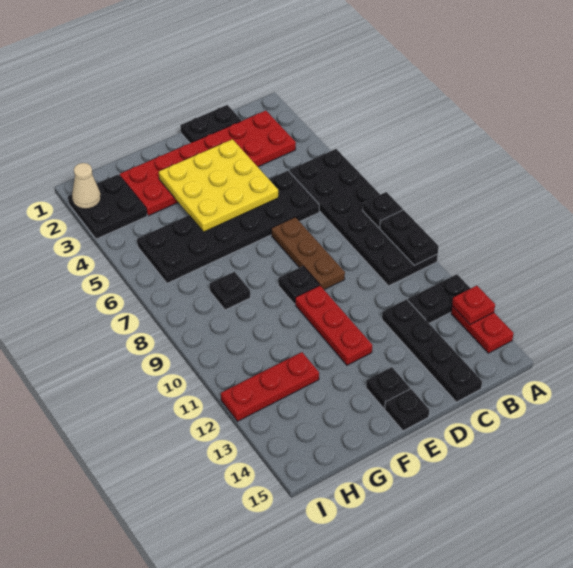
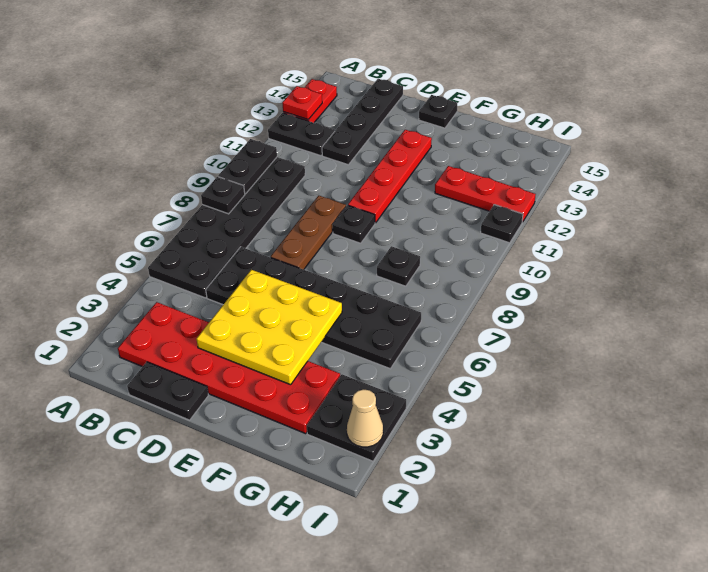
red 1x3 plate [295,285,372,365] -> red 1x4 plate [348,130,432,223]
black 1x1 plate [366,367,410,408] -> black 1x1 plate moved to [481,205,523,243]

